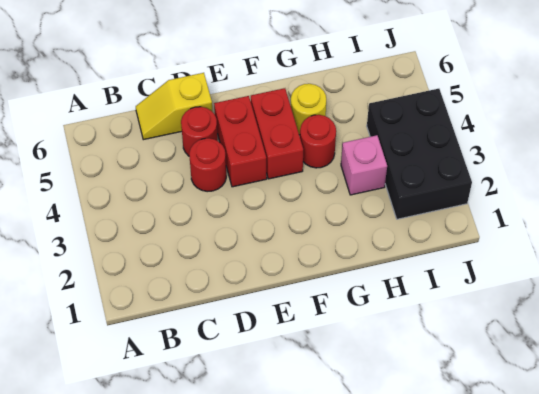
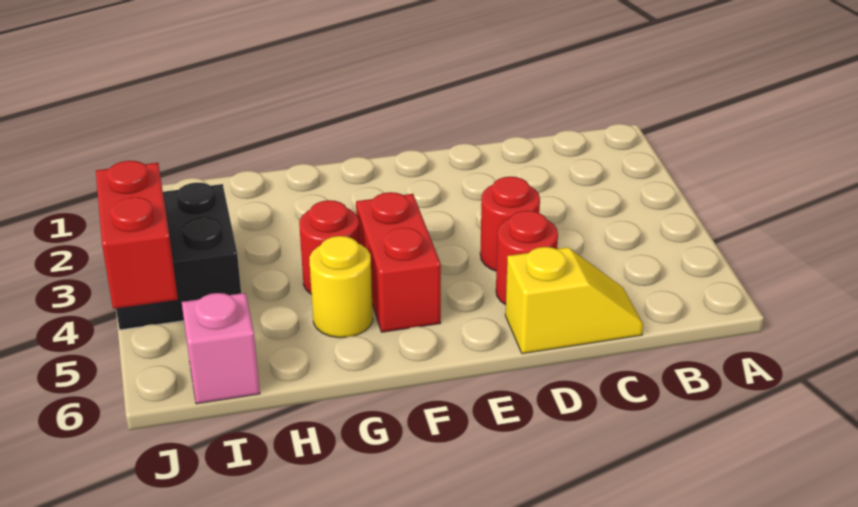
red 1x2 brick [214,96,267,187] -> red 1x2 brick moved to [96,161,178,309]
pink 1x1 brick [341,135,387,195] -> pink 1x1 brick moved to [182,293,260,404]
black 2x3 brick [367,89,472,219] -> black 2x2 brick [116,183,241,330]

